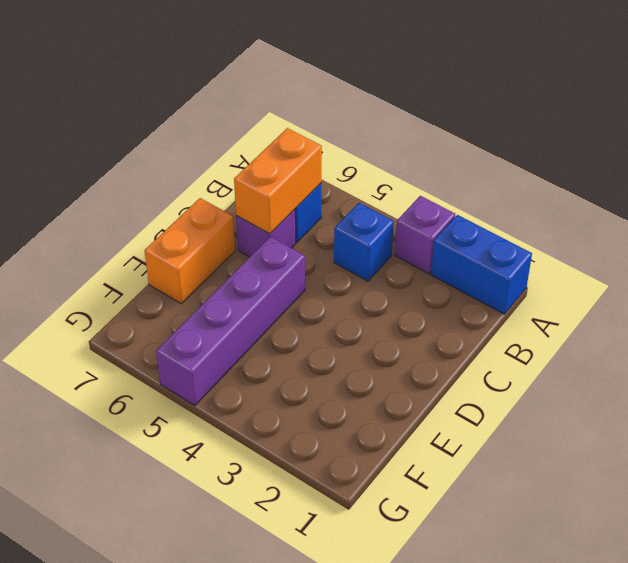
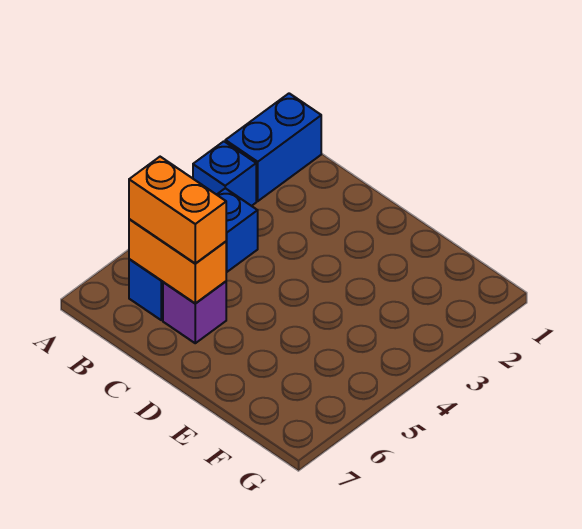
purple 1x1 brick [395,196,455,274] -> blue 1x1 brick [193,141,256,206]
purple 1x4 brick [156,237,305,406] -> none
orange 1x2 brick [144,198,235,304] -> orange 1x2 brick moved to [129,157,226,264]

